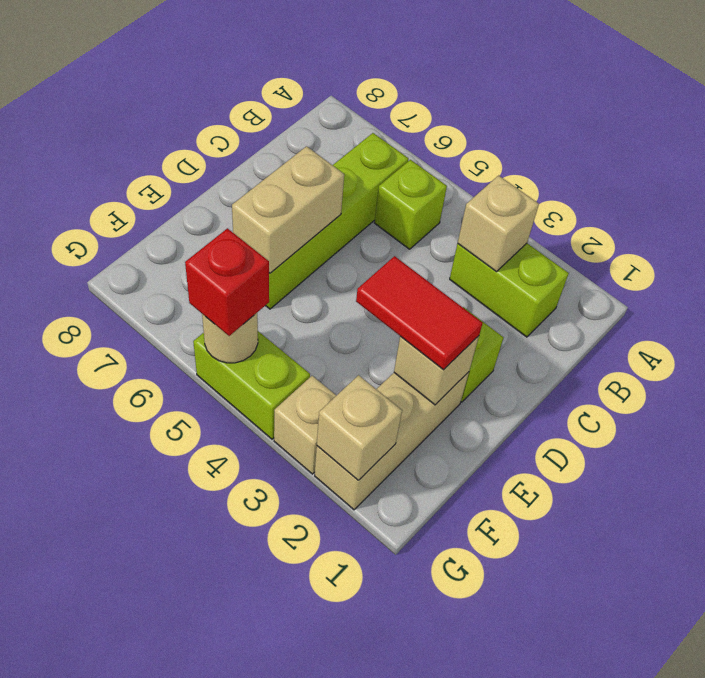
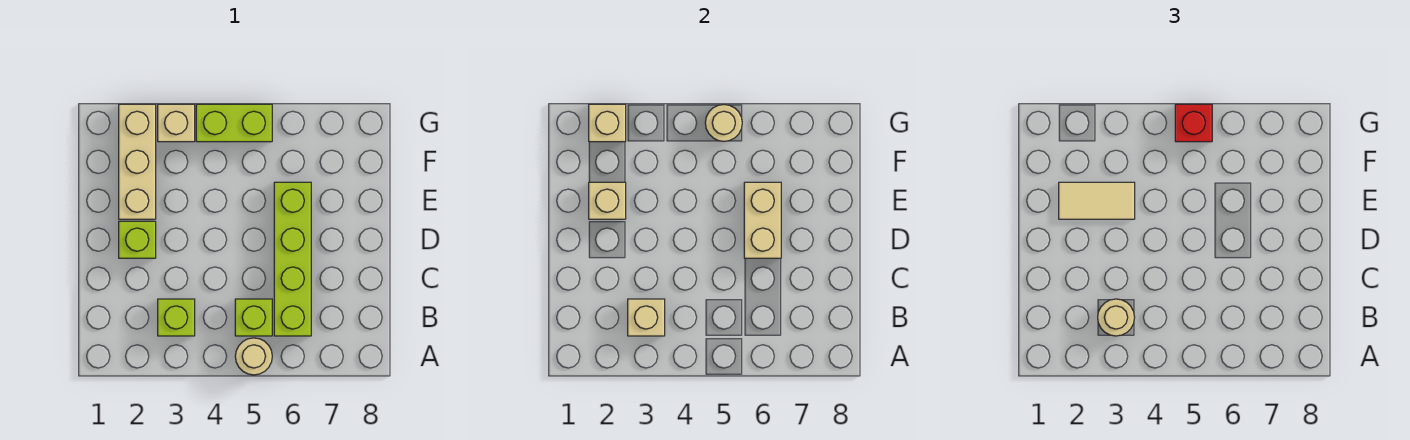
none -> tan 1x1 round brick [235,338,272,375]
lime 1x2 brick [450,243,569,337] -> lime 1x1 brick [158,299,195,336]
none -> tan 1x1 round brick [1098,299,1135,336]
red 1x2 tile [356,256,483,370] -> tan 1x2 tile [1059,182,1135,219]

